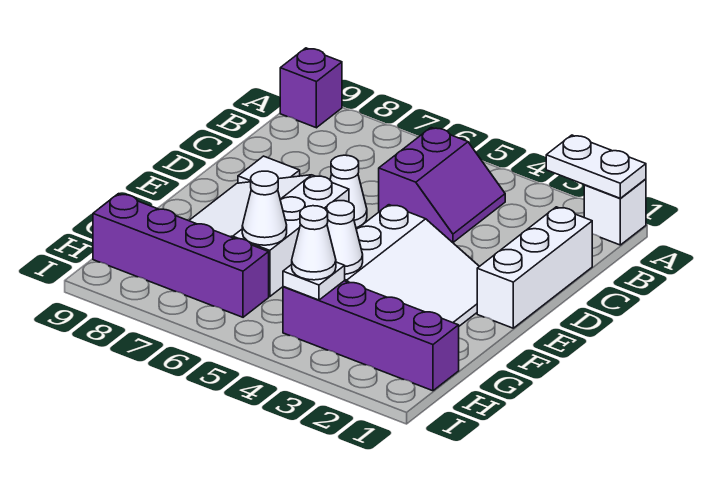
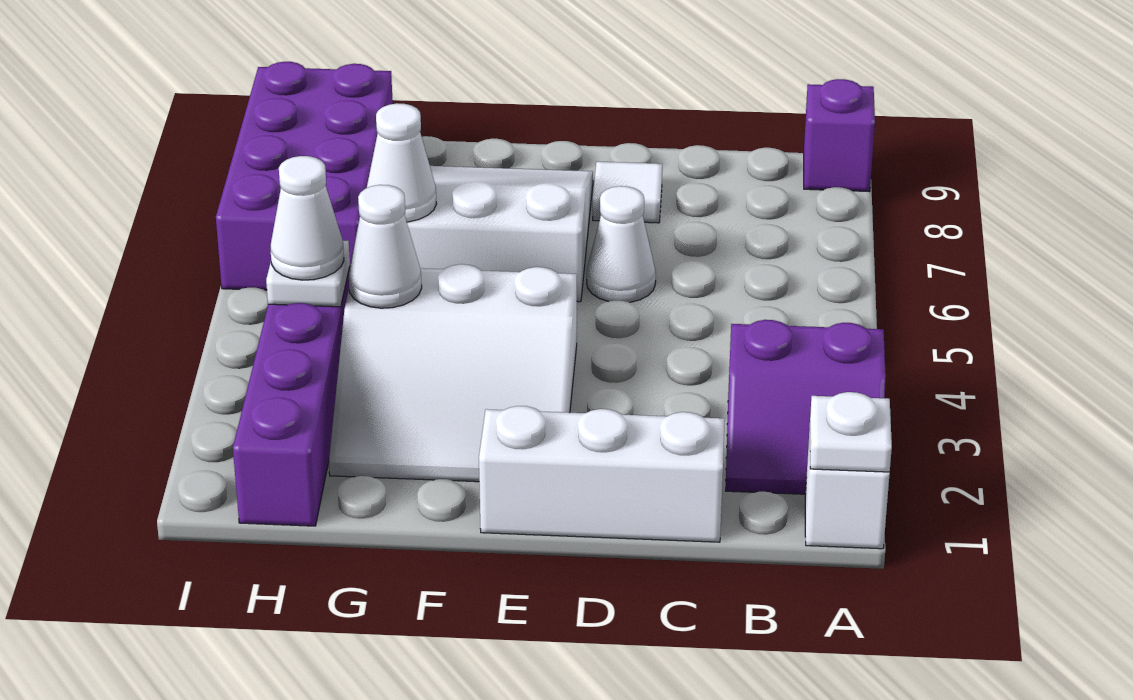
white 1x2 plate [546,135,646,198] -> white 1x1 plate [810,392,892,472]
purple 2x2 slope [379,128,505,243] -> purple 2x2 slope moved to [726,320,886,494]
purple 1x4 brick [93,194,269,317] -> purple 2x4 brick [216,62,393,290]

